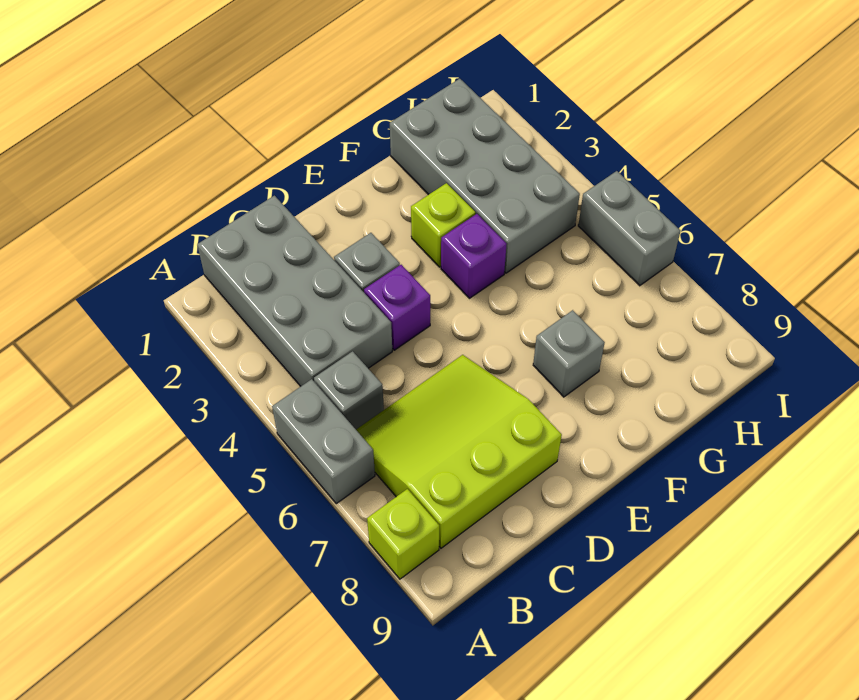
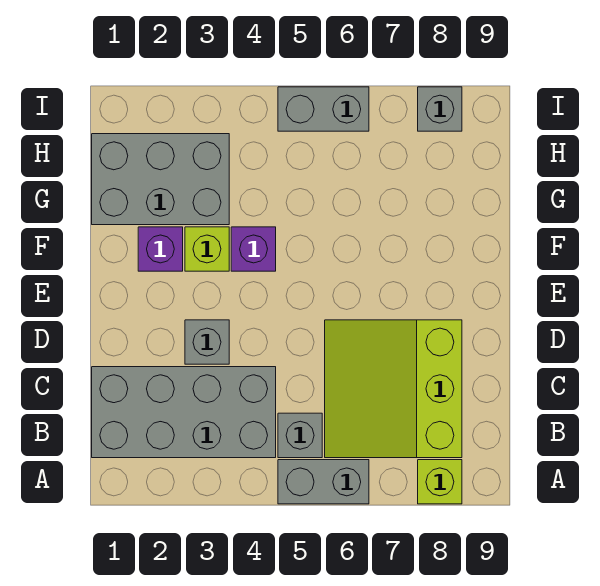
purple 1x1 brick [364,265,430,350] -> purple 1x1 brick moved to [138,227,183,271]
grey 1x1 brick [533,310,605,397] -> grey 1x1 brick moved to [418,87,462,131]
grey 2x4 brick [390,79,580,273] -> grey 2x3 brick [92,134,229,225]

